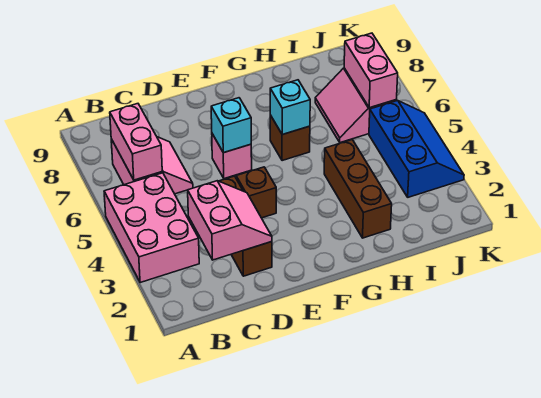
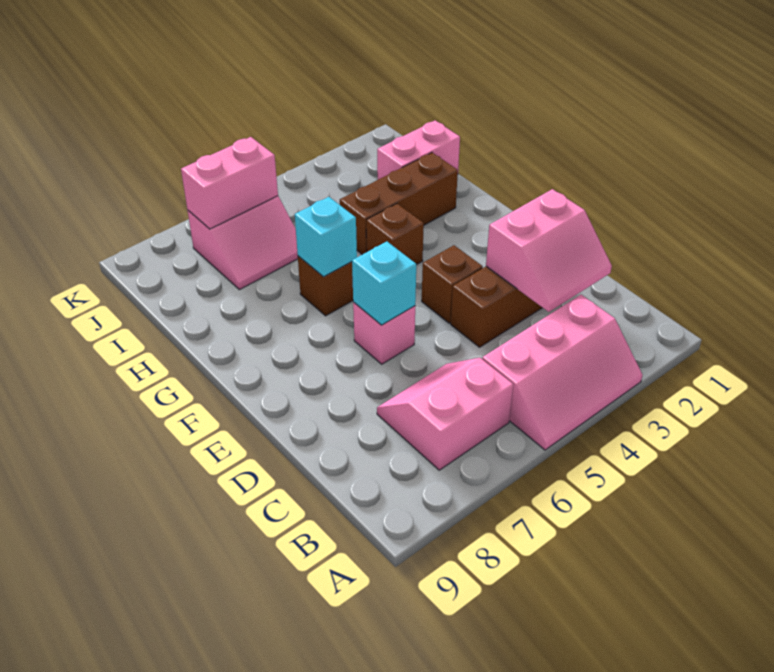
pink 2x3 brick [104,173,199,283] -> pink 2x3 slope [482,295,642,450]
pink 1x2 brick [110,104,162,180] -> pink 1x2 brick moved to [377,120,460,180]
pink 2x2 slope [188,181,272,260] -> pink 2x2 slope turned to [486,189,612,312]
none -> brown 1x1 brick [366,204,424,265]
blue 2x3 slope [369,101,464,197] -> none

